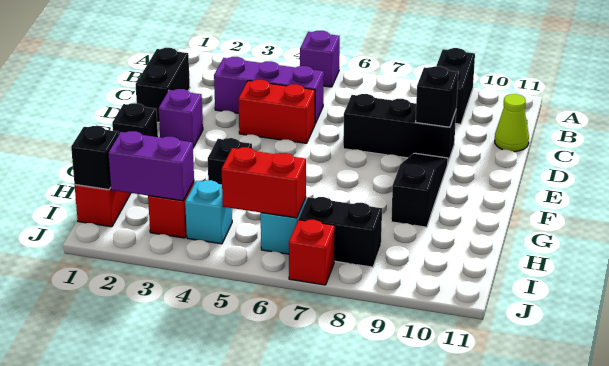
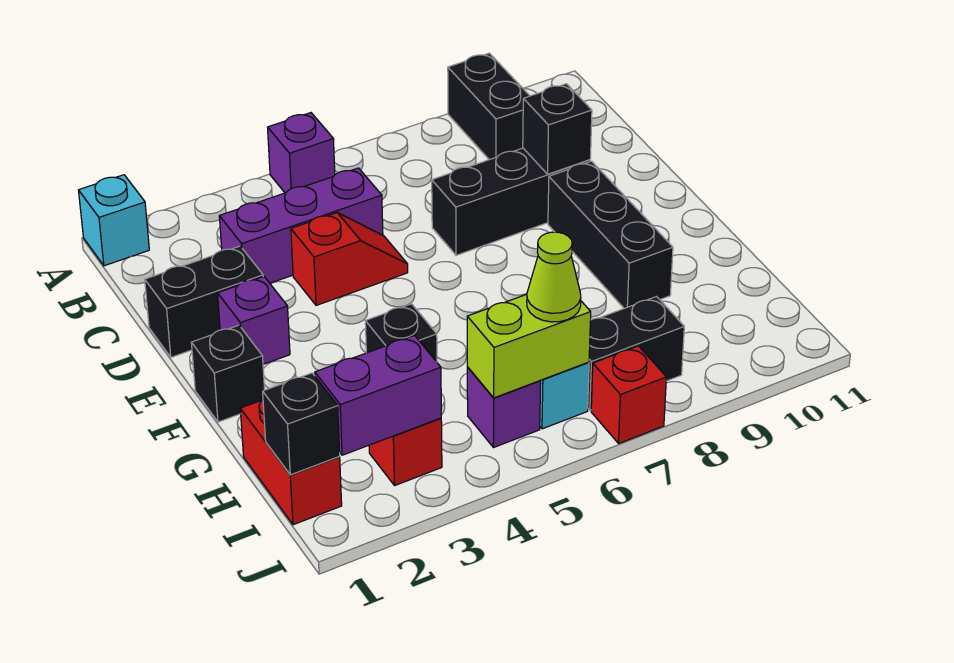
black 1x2 brick [135,48,190,122] -> black 1x2 brick turned to [145,246,263,357]
lime 1x1 cone [495,94,529,152] -> lime 1x1 cone moved to [527,232,581,322]
red 1x2 brick [238,80,315,143] -> red 1x2 slope [291,213,408,305]
black 1x3 slope [391,153,448,227] -> black 1x3 brick [548,161,673,308]
cyan 1x1 brick [185,180,232,244] -> cyan 1x1 brick moved to [78,175,149,266]
none -> purple 1x1 brick [467,367,541,448]
red 1x2 brick [222,147,306,218] -> lime 1x2 brick [467,294,591,398]

